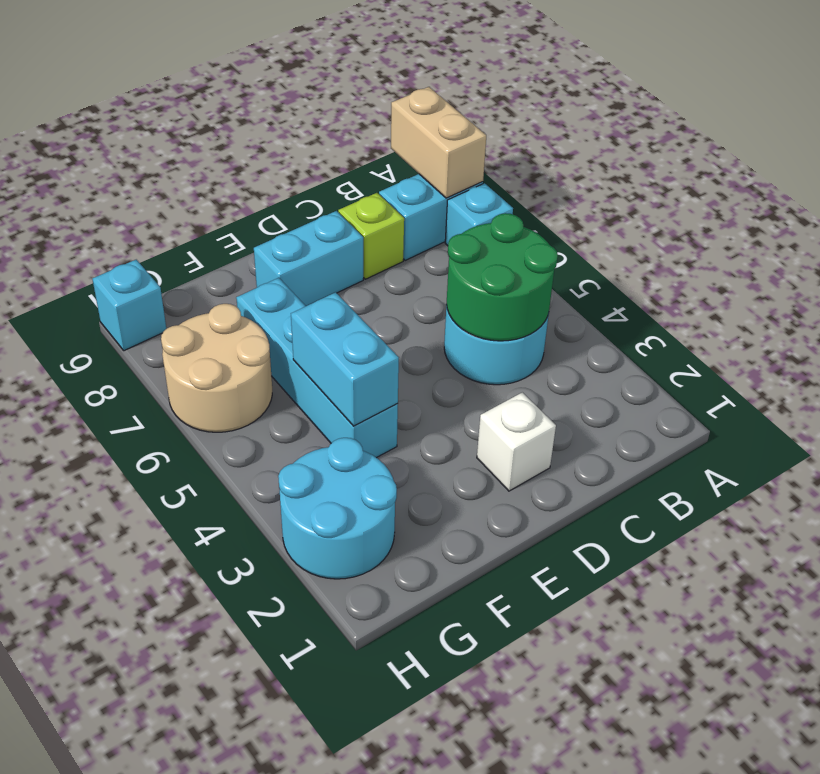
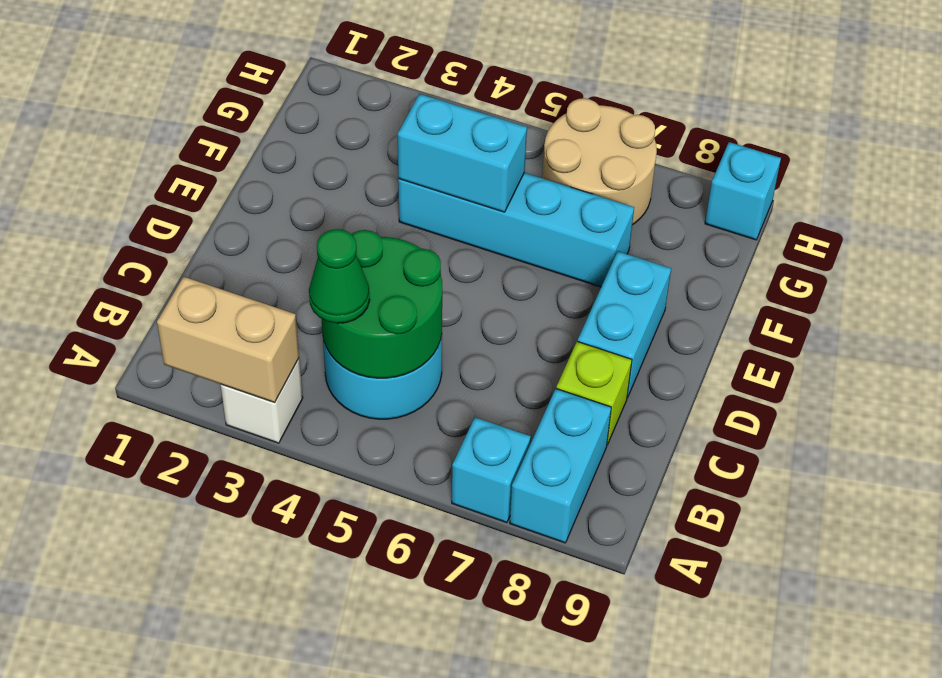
tan 1x2 brick [391,87,486,198] -> tan 1x2 brick moved to [157,277,299,402]
none -> green 1x1 cone [309,229,370,323]
white 1x1 brick [477,392,556,491] -> white 1x1 brick moved to [221,359,303,443]
cyan 2x2 round brick [278,438,397,579] -> none

